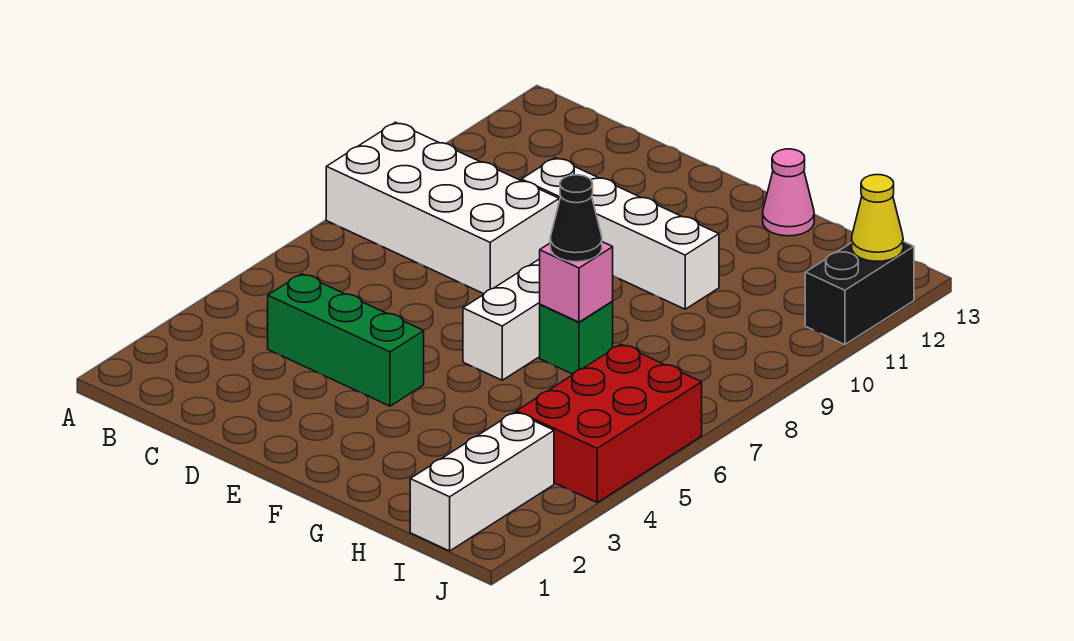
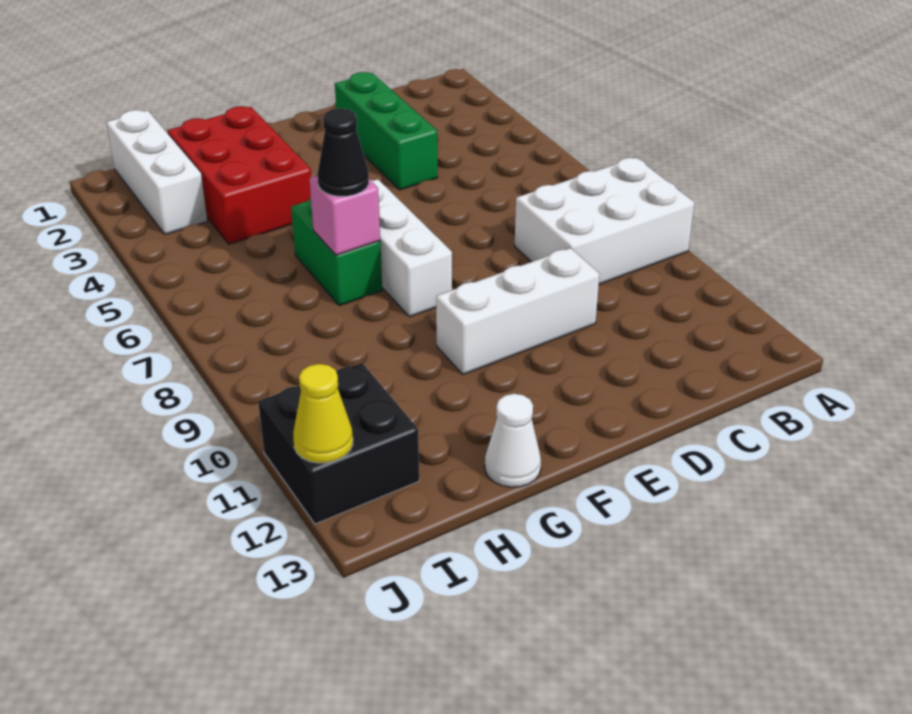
white 2x4 brick [326,122,559,294] -> white 2x3 brick [515,158,694,284]
green 1x3 brick [268,274,424,406] -> green 1x3 brick turned to [335,72,438,190]
white 1x4 brick [522,158,719,309] -> white 1x3 brick [436,248,599,375]
green 1x1 brick [540,302,613,374] -> green 1x2 brick [291,198,382,306]
pink 1x1 cone [763,149,814,236] -> white 1x1 cone [485,394,541,487]
red 2x3 brick [516,344,702,502] -> red 2x3 brick moved to [167,106,312,244]
black 1x2 brick [805,242,914,345] -> black 2x2 brick [258,363,419,524]

